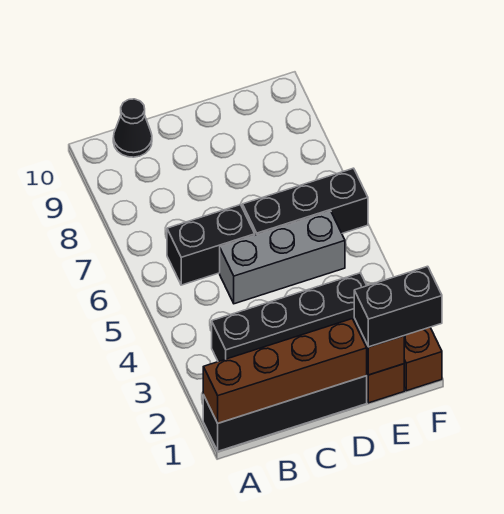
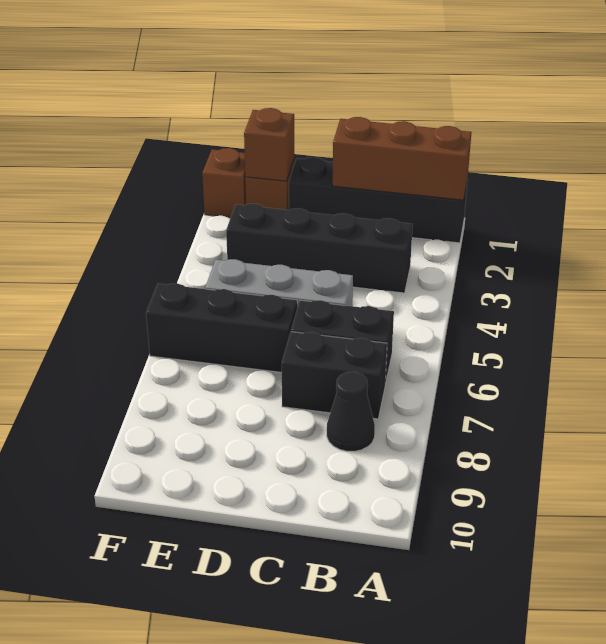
brown 1x4 brick [203,319,367,423] -> brown 1x3 brick [332,117,471,200]
black 1x1 cone [113,99,152,157] -> black 1x1 cone moved to [327,372,375,451]
black 1x2 brick [354,266,442,347] -> black 1x2 brick moved to [282,332,387,419]

